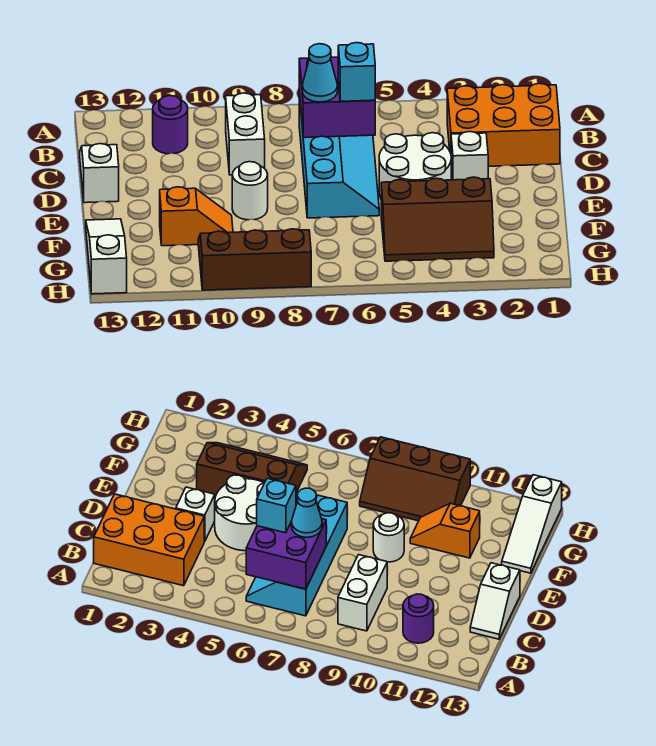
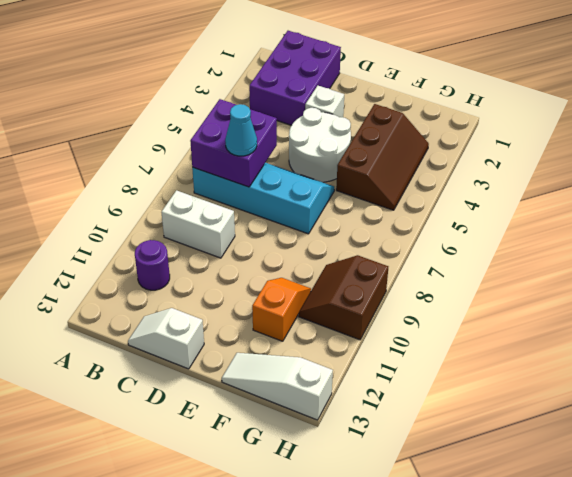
orange 2x3 brick [447,83,560,166] -> purple 2x3 brick [249,31,341,125]
cyan 1x1 brick [338,43,375,101] -> none
white 1x1 round brick [232,162,268,220] -> none
brown 2x3 slope [198,229,311,290] -> brown 2x2 slope [299,255,388,340]

